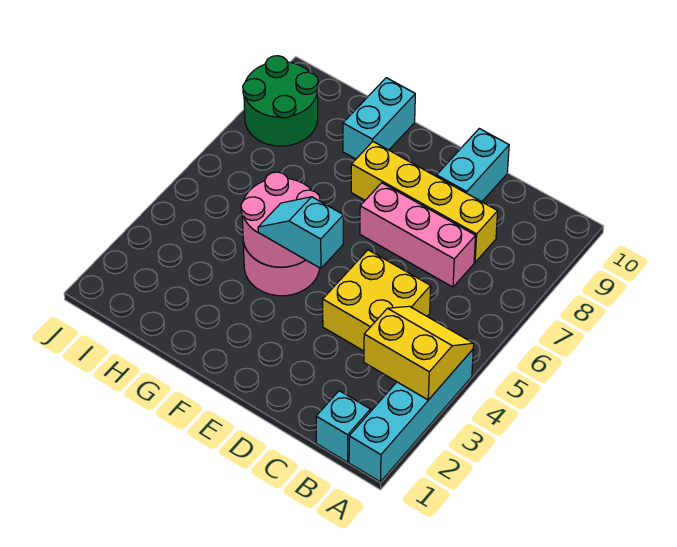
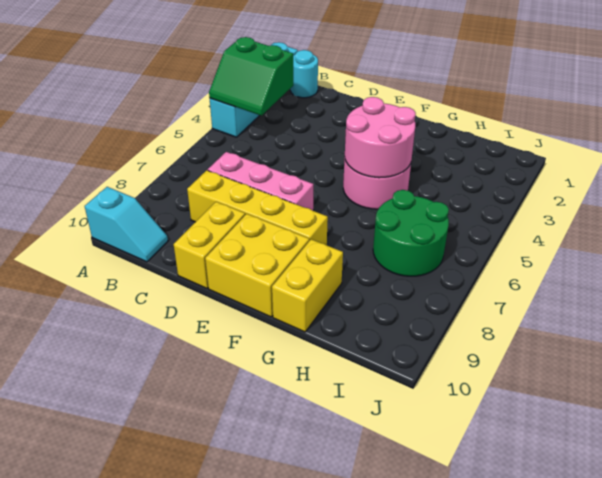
yellow 2x2 slope [364,306,474,400] -> green 2x2 slope [209,37,293,116]
cyan 1x1 brick [316,391,370,462] -> cyan 1x1 round brick [290,50,318,98]
yellow 2x2 brick [323,250,431,351] -> yellow 2x2 brick moved to [205,214,309,317]
cyan 1x2 brick [437,129,509,202] -> yellow 1x2 brick [174,202,245,288]
cyan 1x2 slope [258,197,343,268] -> cyan 1x2 slope moved to [85,187,168,262]
cyan 1x2 brick [343,78,415,159] -> yellow 1x2 brick [272,239,343,332]
green 2x2 round brick [243,56,318,146] -> green 2x2 round brick moved to [373,190,449,276]

